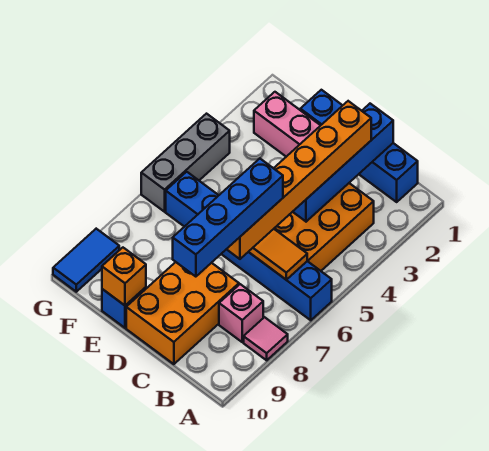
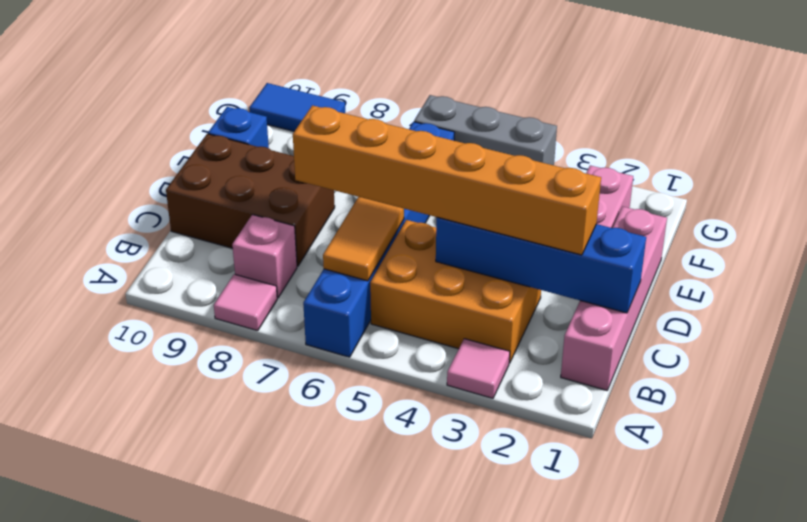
none -> pink 1x1 tile [447,339,510,398]
blue 1x4 brick [300,90,418,202] -> pink 1x4 brick [561,206,667,390]
blue 1x4 brick [173,159,283,277] -> none
orange 2x3 brick [126,262,239,364] -> brown 2x3 brick [166,134,335,266]
orange 1x1 brick [102,248,146,305] -> none

